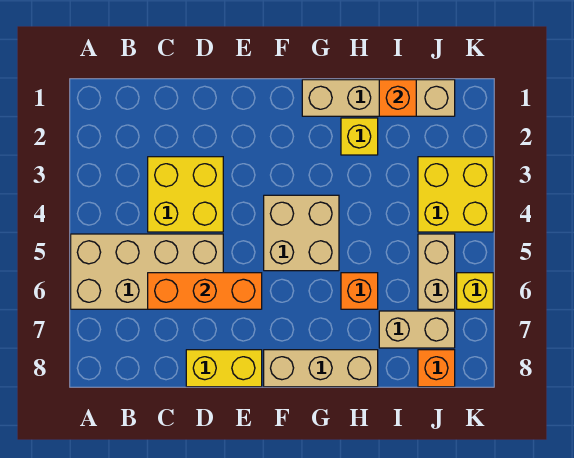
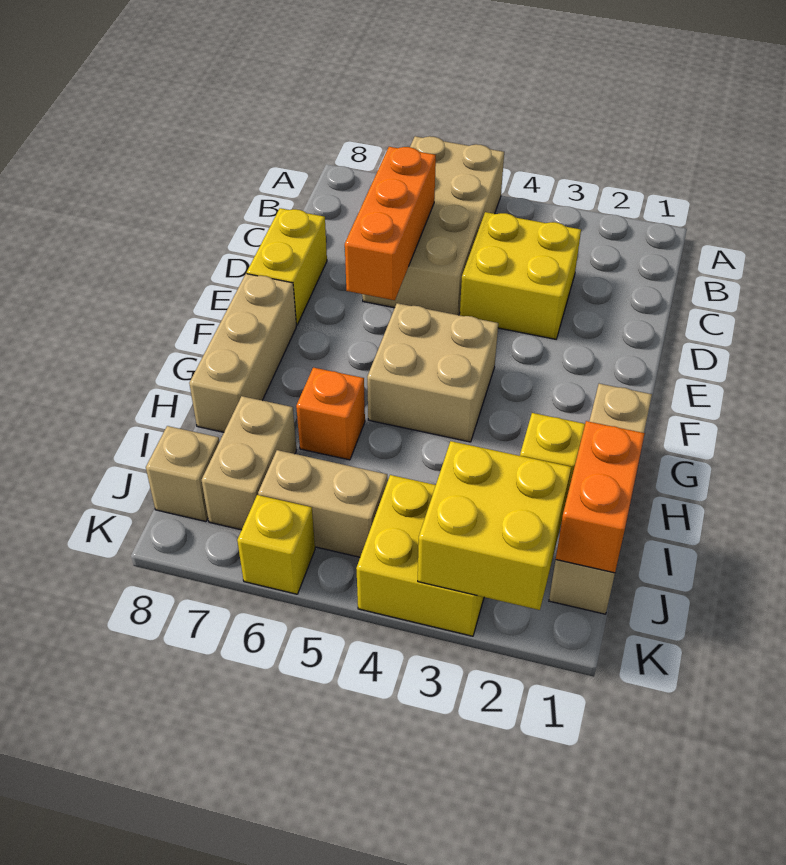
orange 1x1 brick [379,80,416,116] -> orange 1x2 brick [556,421,645,573]
none -> yellow 2x2 brick [418,441,571,610]
orange 1x1 brick [418,350,455,387] -> tan 1x1 brick [146,426,220,522]

